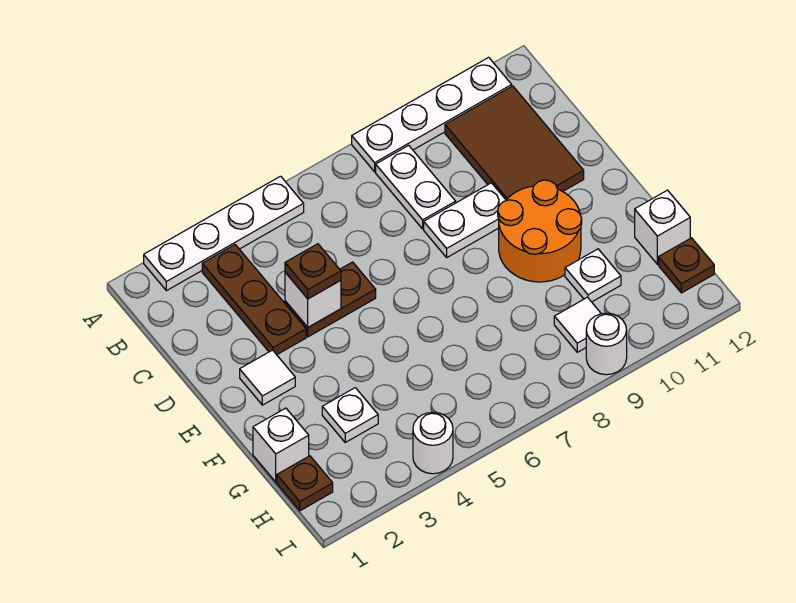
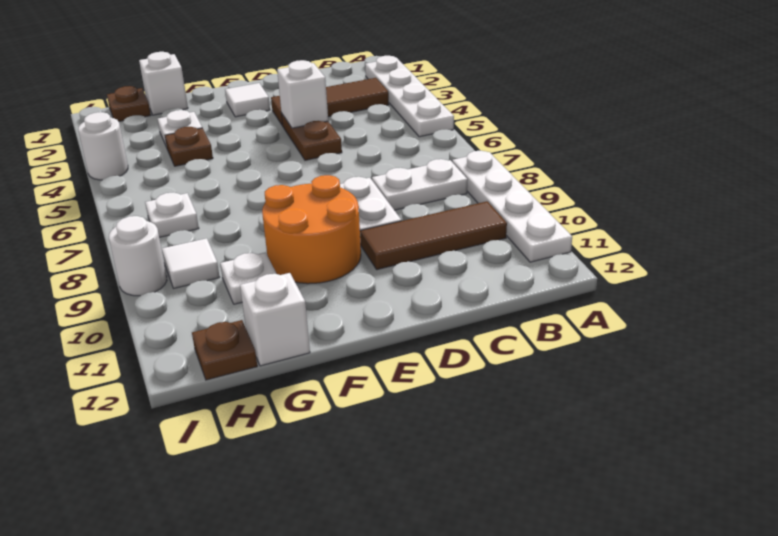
brown 1x3 plate [202,245,306,355] -> brown 1x3 tile [271,78,389,125]
brown 2x3 tile [445,86,584,200] -> brown 1x3 tile [360,201,507,270]
brown 1x1 plate [285,244,341,299] -> brown 1x1 plate moved to [165,127,213,166]
none -> white 1x1 plate [145,193,199,237]

